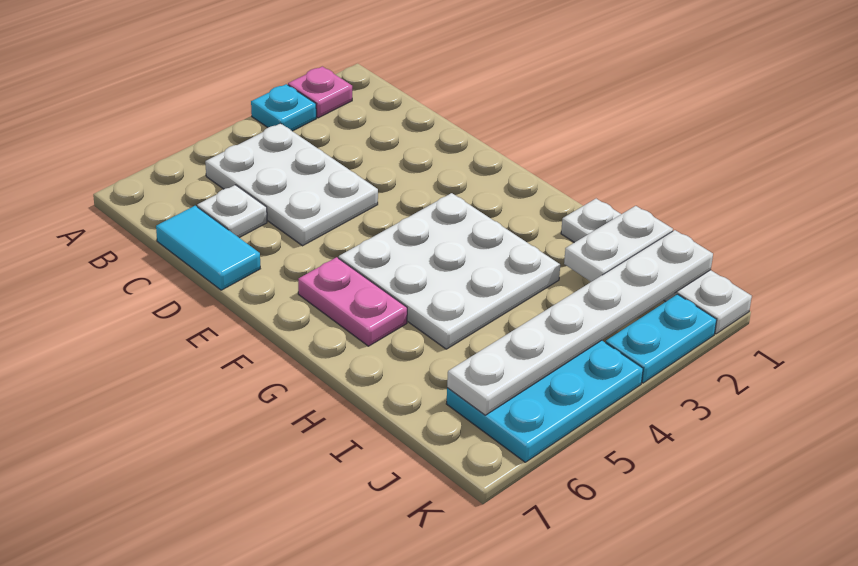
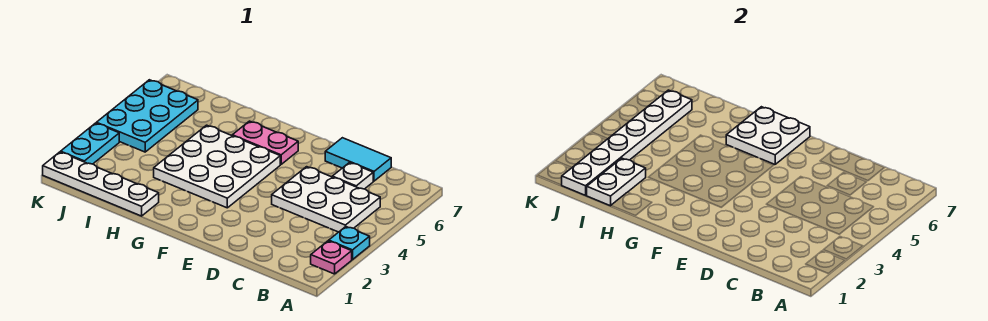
none -> white 2x2 plate [726,107,810,164]

